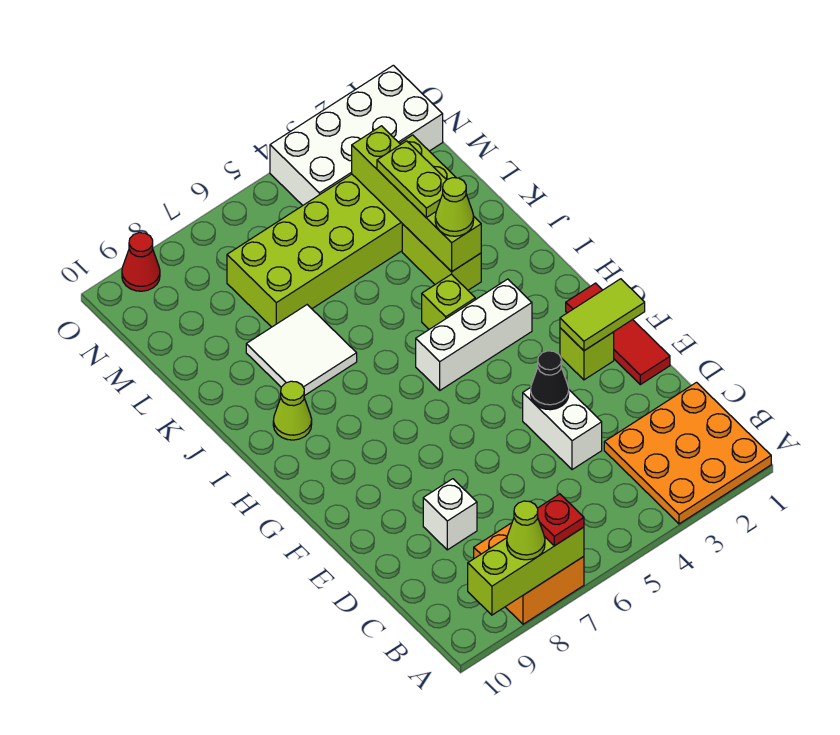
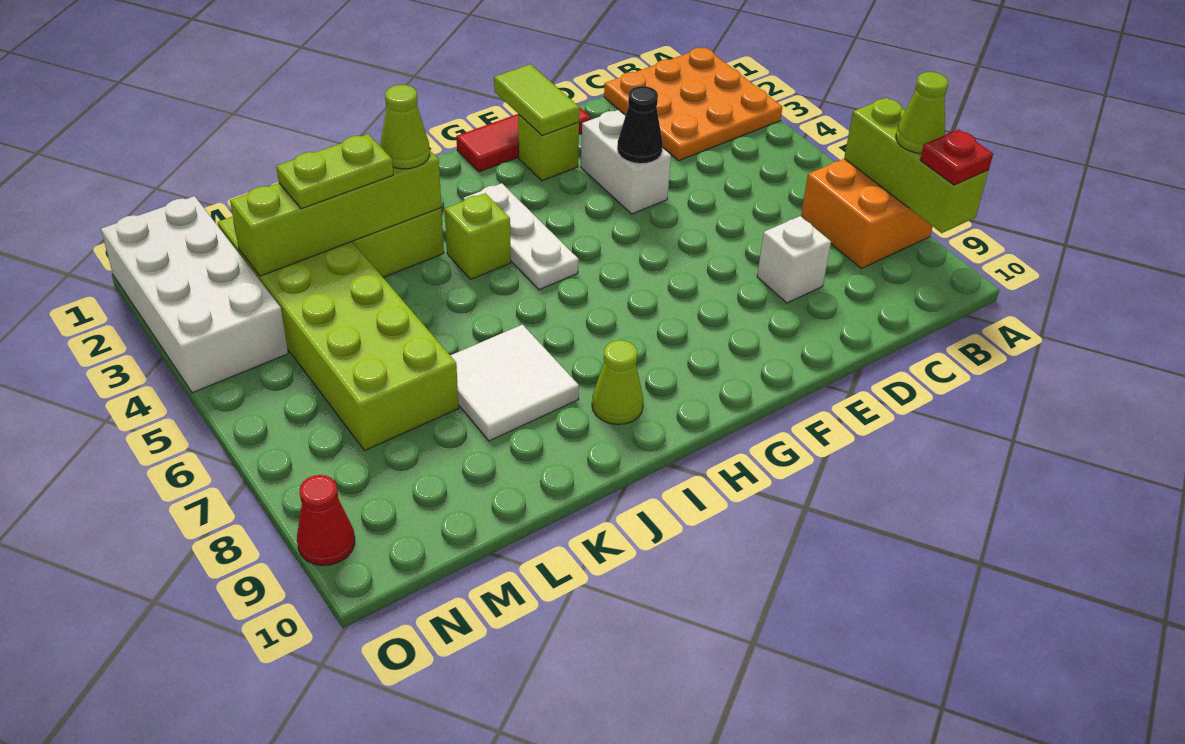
red 1x1 plate [538,494,584,546] -> red 1x1 plate moved to [920,130,993,185]
white 1x2 brick [523,387,602,470] -> white 1x2 brick turned to [581,110,671,214]
white 1x3 brick [416,279,532,390] -> white 1x3 plate [464,183,579,290]

